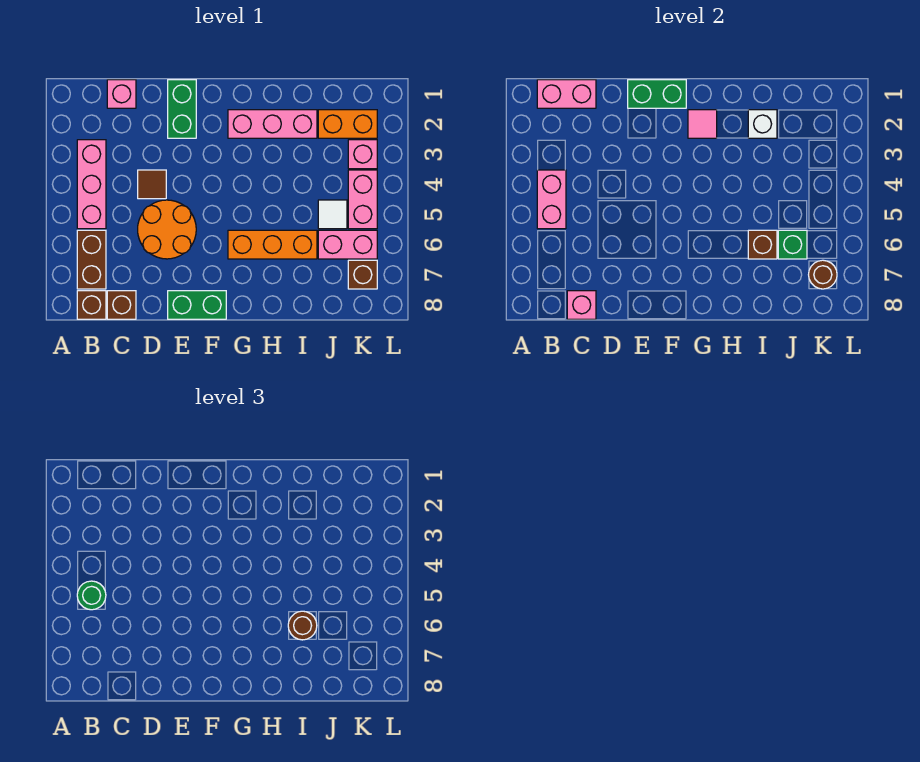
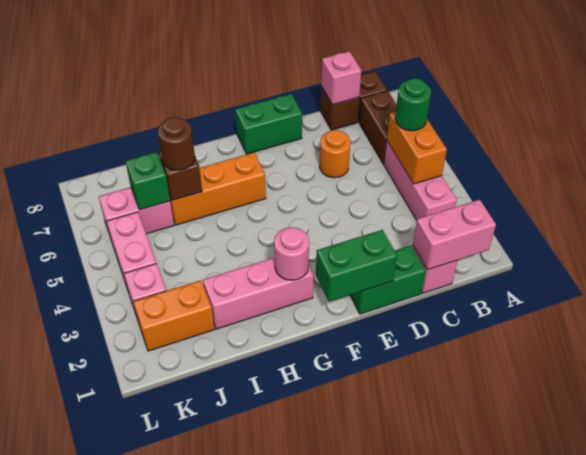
pink 1x2 brick [537,170,566,229] -> orange 1x2 brick [387,112,447,184]
brown 1x1 tile [138,170,166,199] -> none
orange 2x2 round brick [138,200,196,259] -> orange 1x1 round brick [319,130,351,178]
green 1x2 brick [168,80,196,138] -> green 1x2 brick turned to [350,245,426,314]
pink 1x1 tile [688,110,717,138] -> pink 1x1 round brick [274,227,309,280]
white 1x1 brick [748,110,777,138] -> none
white 1x1 tile [318,200,347,229] -> none
brown 1x1 brick [348,260,377,289] -> none
brown 1x1 round brick [809,260,837,289] -> none

